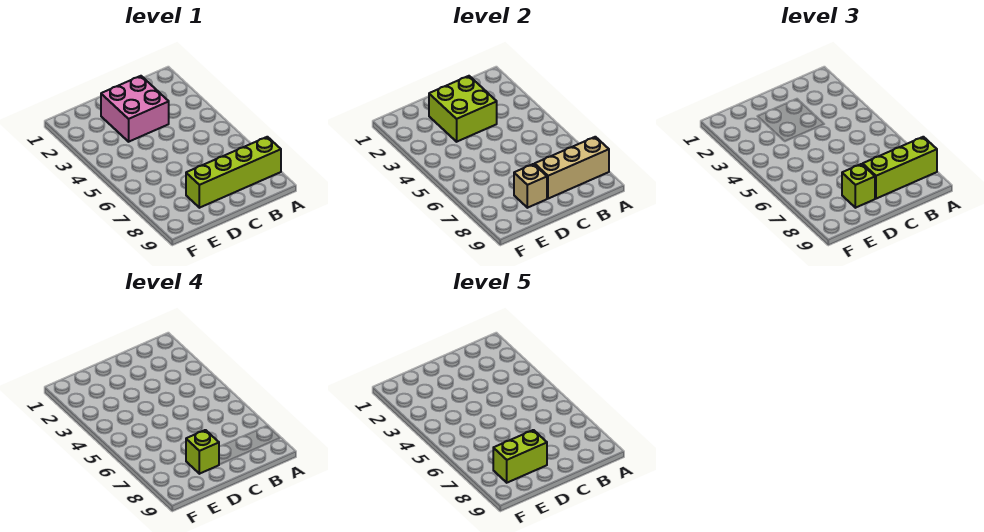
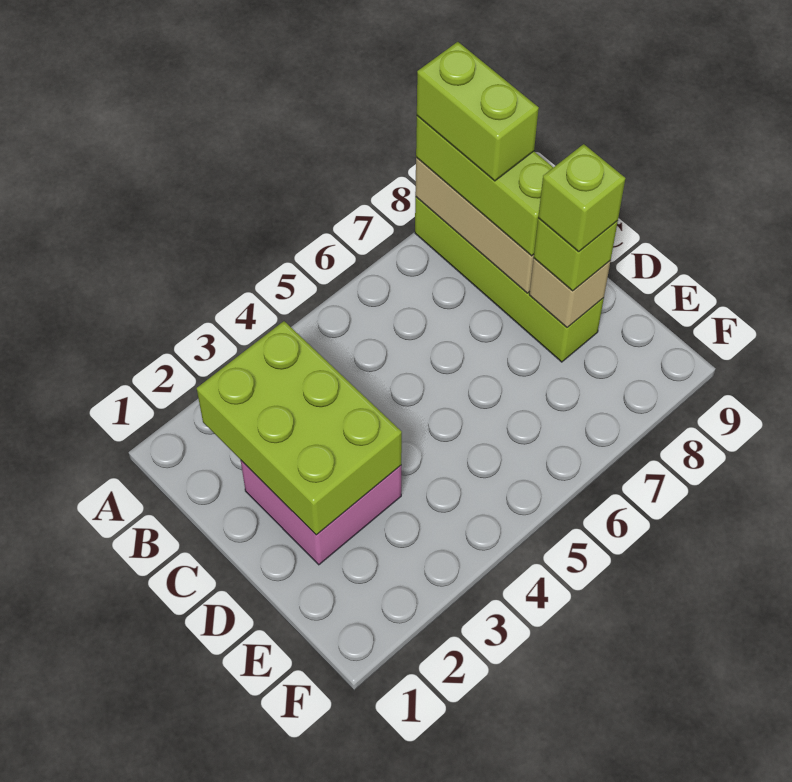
lime 2x2 brick [429,76,497,142] -> lime 2x3 brick [197,321,402,535]
lime 1x2 brick [493,430,547,483] -> lime 1x2 brick moved to [417,42,539,181]

